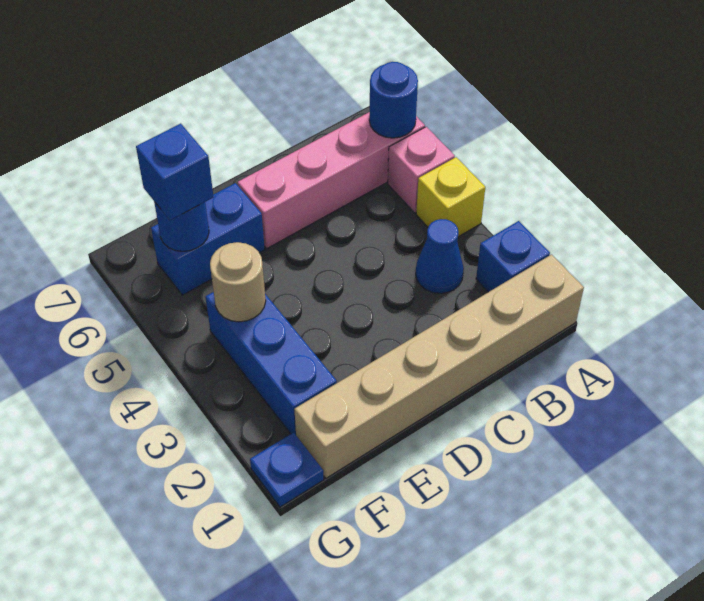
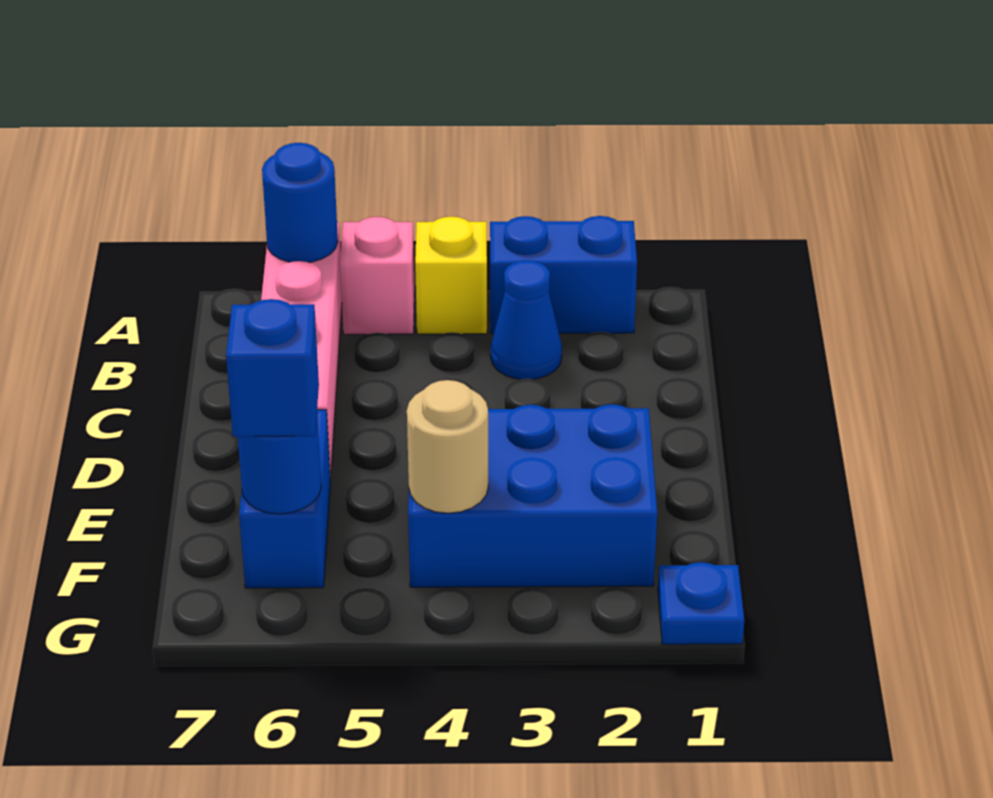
tan 1x6 brick [294,255,584,478] -> none
blue 1x1 brick [476,221,550,292] -> blue 1x2 brick [490,216,637,334]
blue 1x3 brick [206,292,337,435] -> blue 2x3 brick [408,404,657,587]

